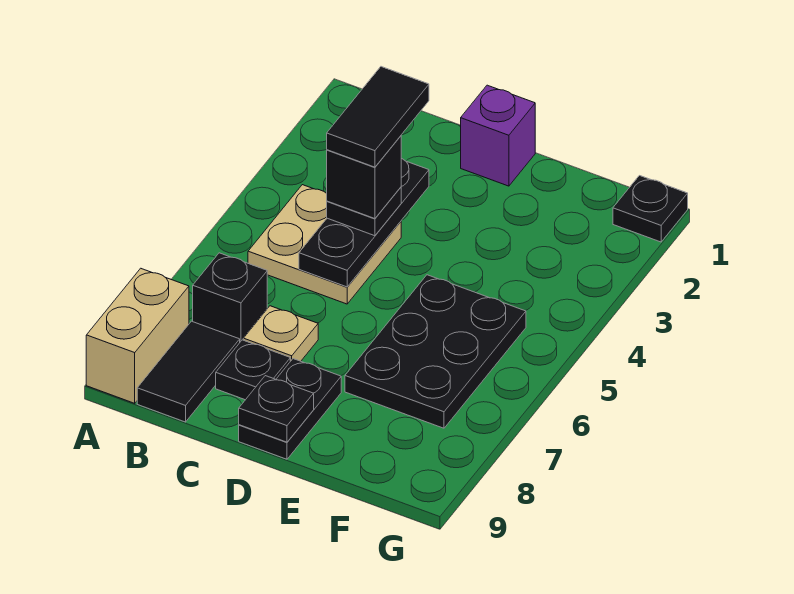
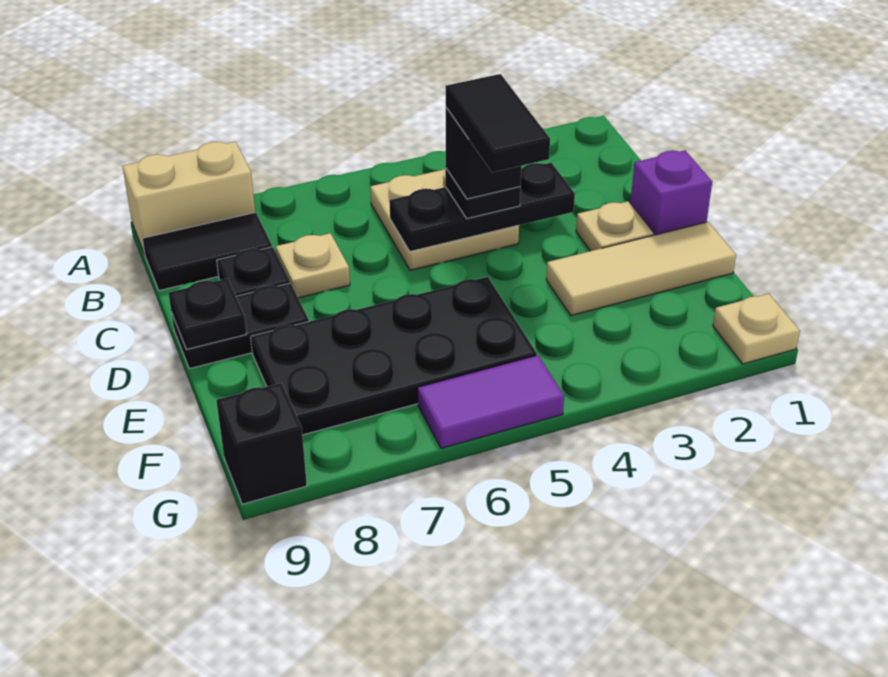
black 1x1 brick [193,253,267,342] -> black 1x1 brick moved to [216,383,307,504]
black 1x2 tile [327,67,429,167] -> black 1x2 tile turned to [446,74,550,172]
none -> tan 1x1 plate [576,201,654,251]
none -> tan 1x3 tile [546,222,736,316]
black 2x3 plate [345,275,526,428] -> black 2x4 plate [251,277,537,435]
black 1x1 plate [613,176,688,242] -> tan 1x1 plate [713,294,800,364]
none -> purple 1x2 tile [418,355,564,448]

